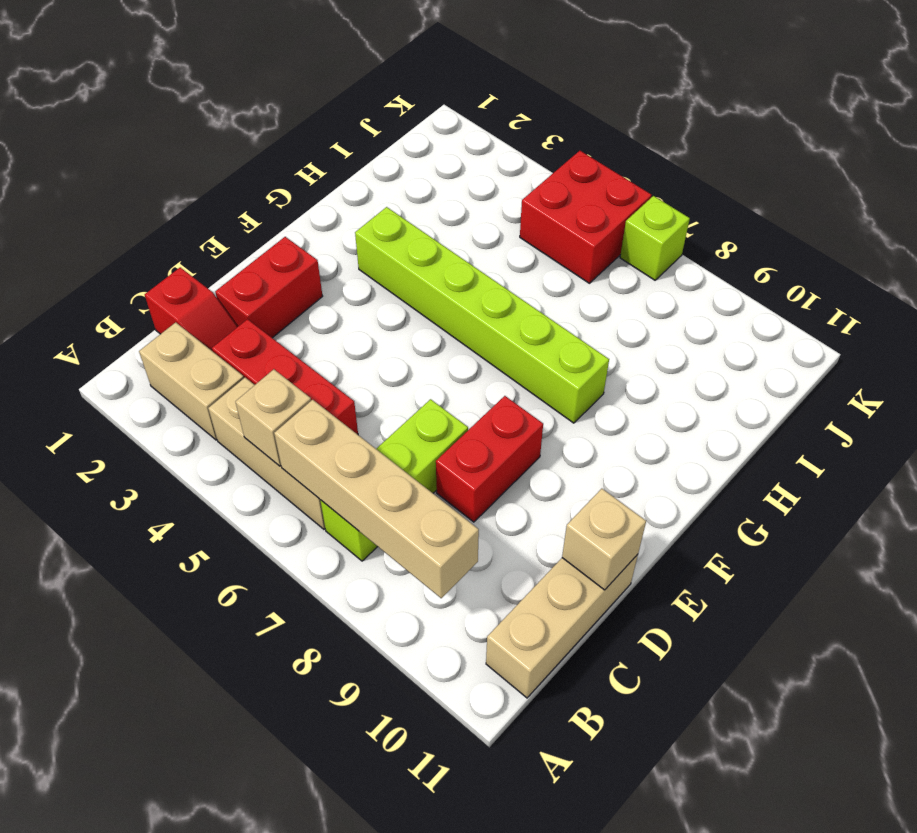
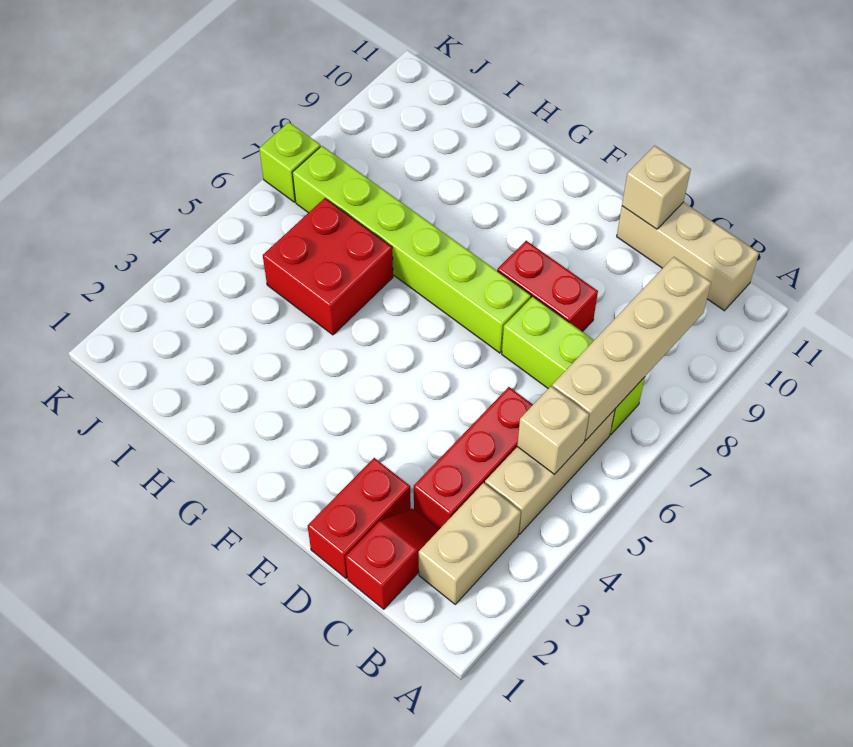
red 1x2 brick [215,237,323,338] -> red 1x2 brick turned to [308,458,411,579]
lime 1x6 brick [355,207,609,423] -> lime 1x6 brick turned to [292,146,531,353]
red 2x2 brick [520,151,651,283] -> red 2x2 brick moved to [263,198,393,335]

